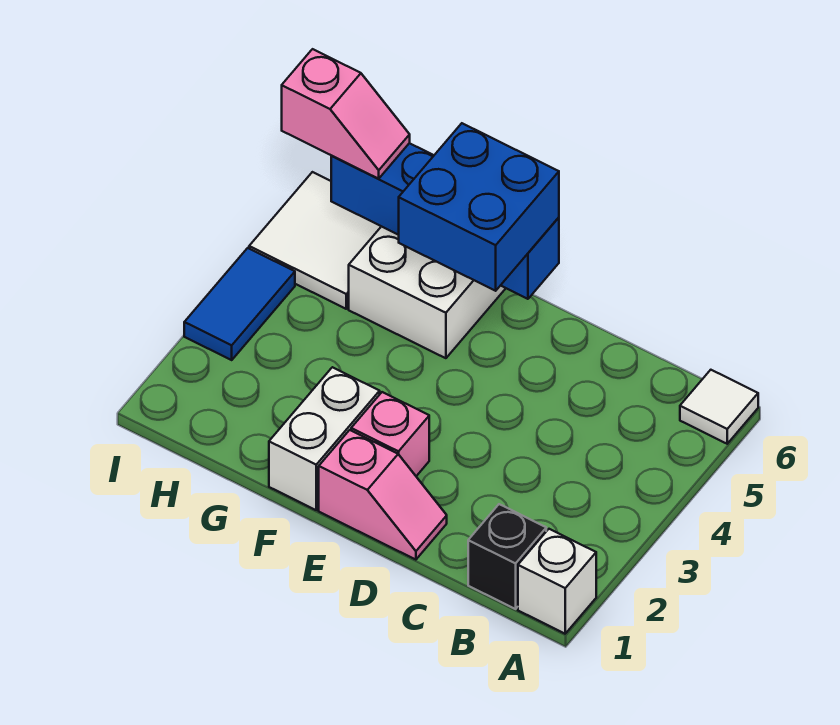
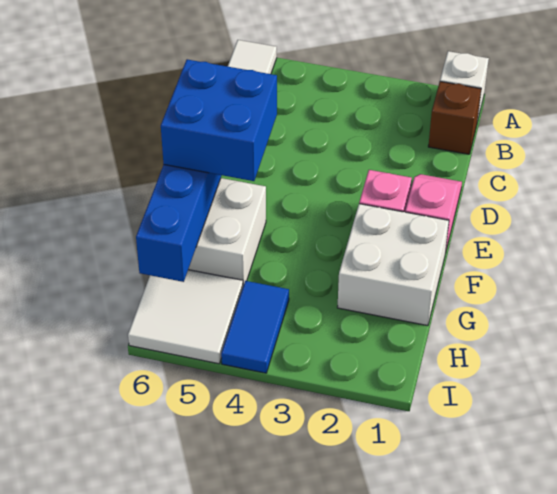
black 1x1 brick [468,504,546,609] -> brown 1x1 brick [428,82,481,154]
white 1x2 brick [269,367,380,510] -> white 2x2 brick [337,204,449,326]
pink 1x2 slope [282,49,410,179] -> none
blue 1x2 tile [184,248,295,360] -> blue 1x2 tile turned to [221,281,289,373]

